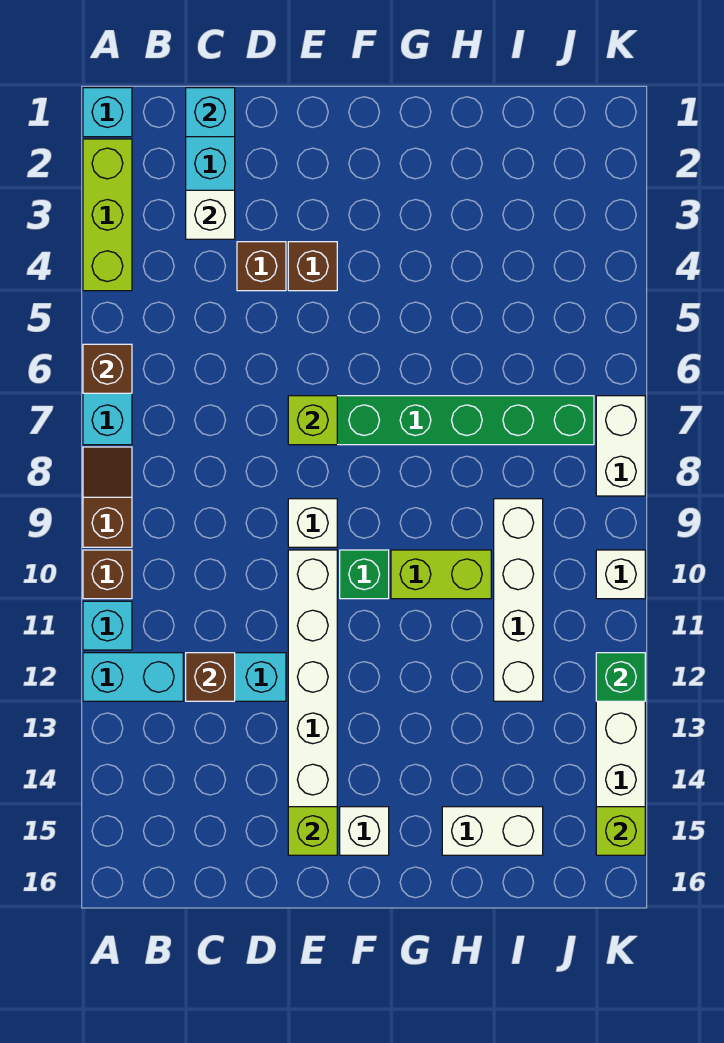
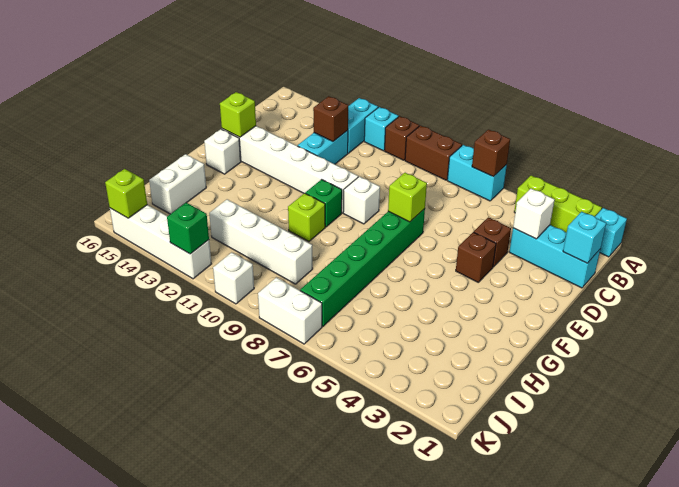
brown 1x2 slope [83,447,132,547] -> brown 1x2 brick [405,126,462,180]
lime 1x2 brick [391,550,491,599] -> lime 1x1 brick [288,193,325,242]

